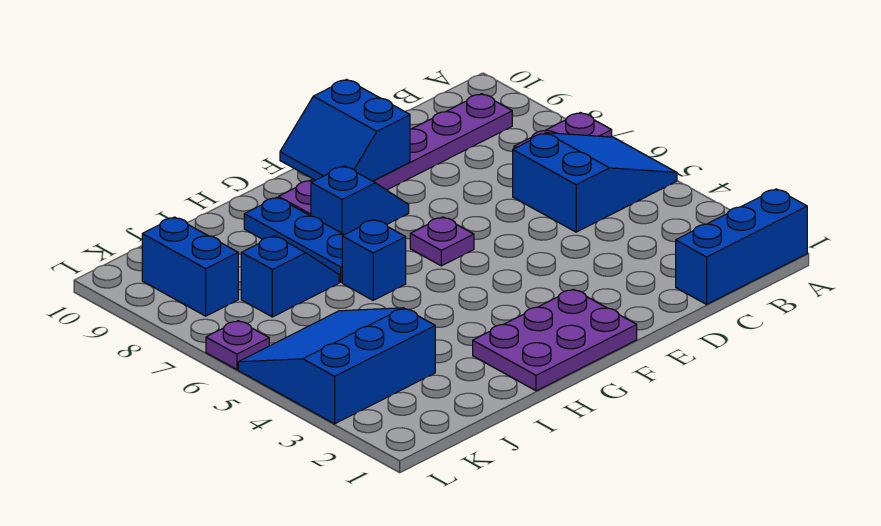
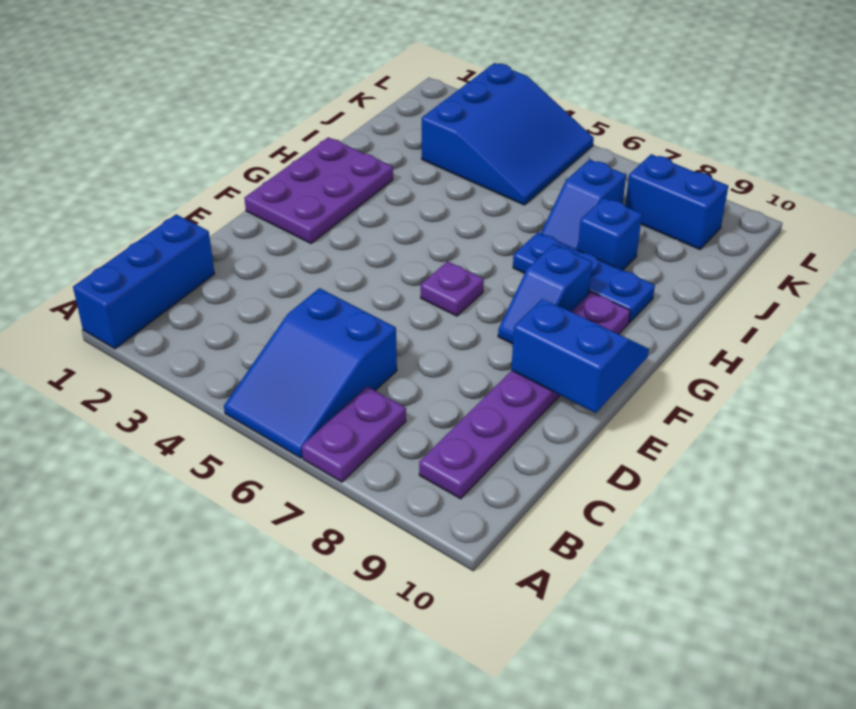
blue 1x1 brick [342,220,406,300] -> blue 1x1 brick moved to [578,198,642,270]
purple 1x1 plate [206,321,269,370] -> none

